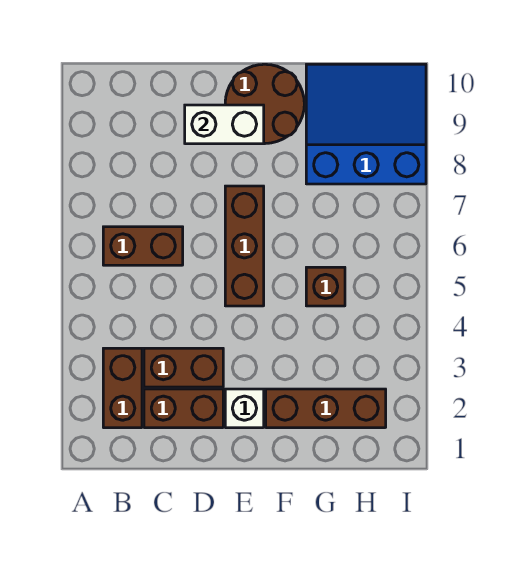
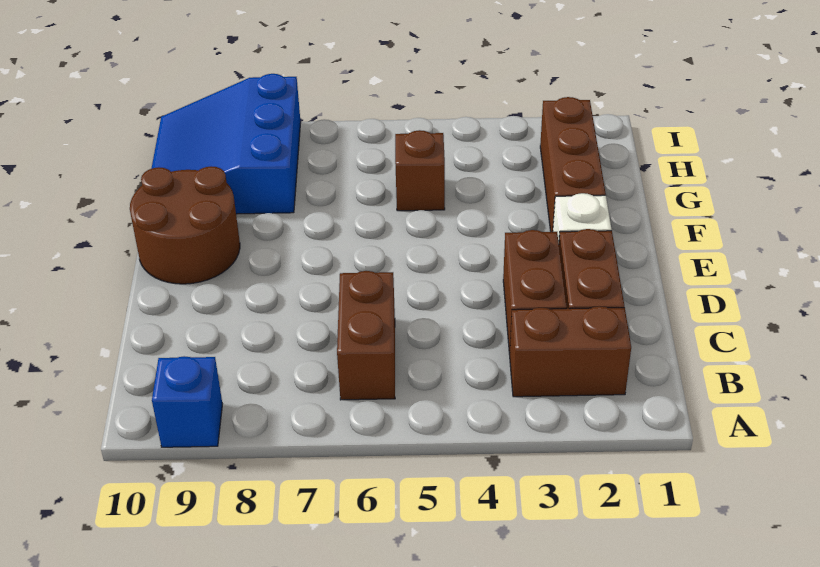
none -> blue 1x1 brick [152,356,222,447]
white 1x2 brick [185,105,264,144] -> none
brown 1x3 brick [225,186,264,306] -> none

